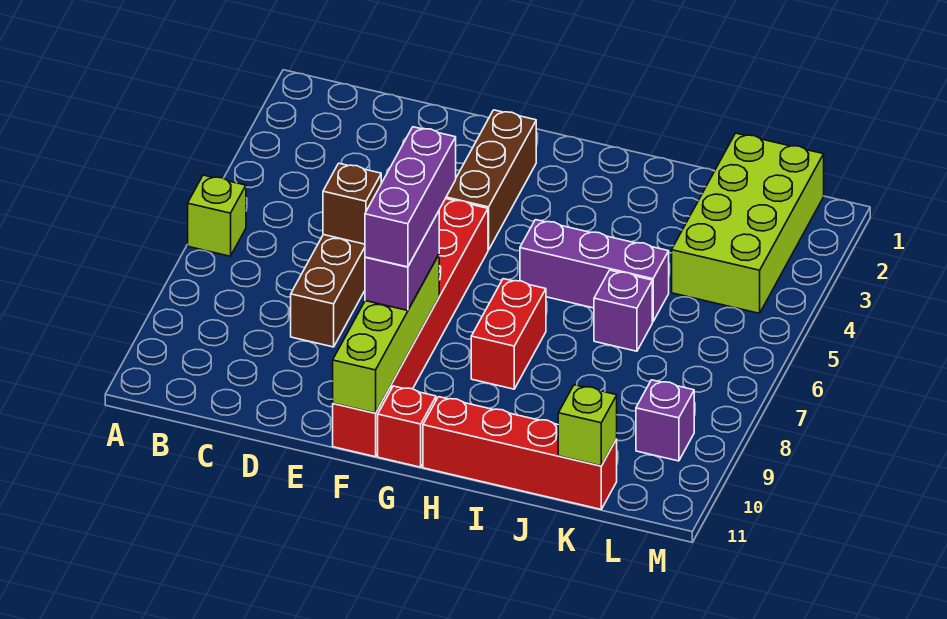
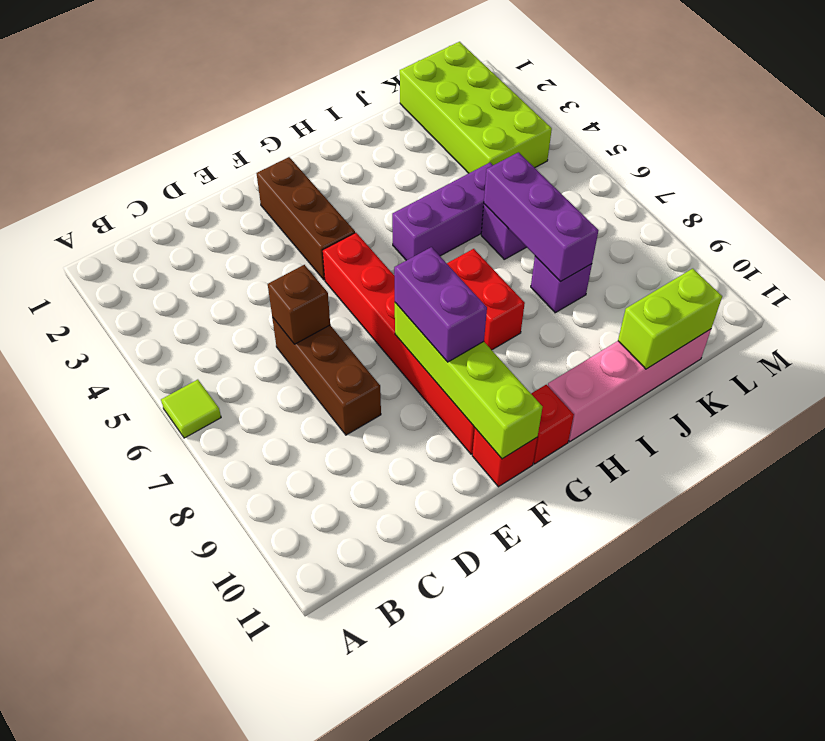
lime 1x1 brick [188,175,246,256] -> lime 1x1 tile [161,380,221,438]
purple 1x3 brick [365,127,456,267] -> purple 1x3 brick moved to [484,152,598,281]
red 1x4 brick [423,397,617,509] -> pink 1x4 brick [548,329,711,442]
lime 1x1 brick [558,385,617,466] -> lime 1x2 brick [618,269,722,369]
purple 1x1 brick [636,380,694,461] -> purple 1x1 brick moved to [531,256,592,313]

